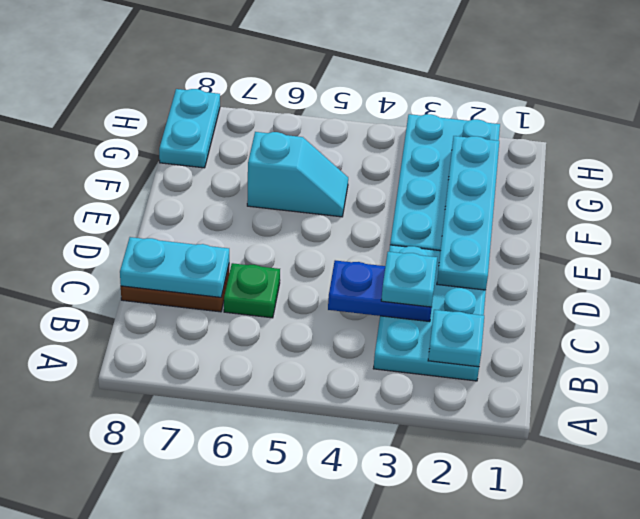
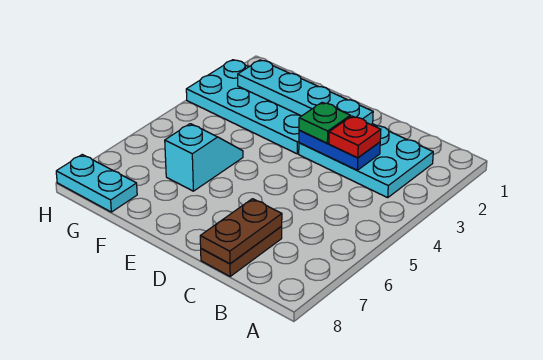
cyan 1x1 plate [428,310,484,367] -> none
blue 1x2 plate [328,260,432,322] -> blue 1x2 plate turned to [299,130,380,170]
cyan 1x1 plate [381,252,437,307] -> red 1x1 plate [329,116,381,158]
green 1x1 plate [224,263,280,318] -> green 1x1 plate moved to [299,102,350,143]
cyan 1x2 plate [120,237,229,297] -> brown 1x2 plate [200,199,282,264]

